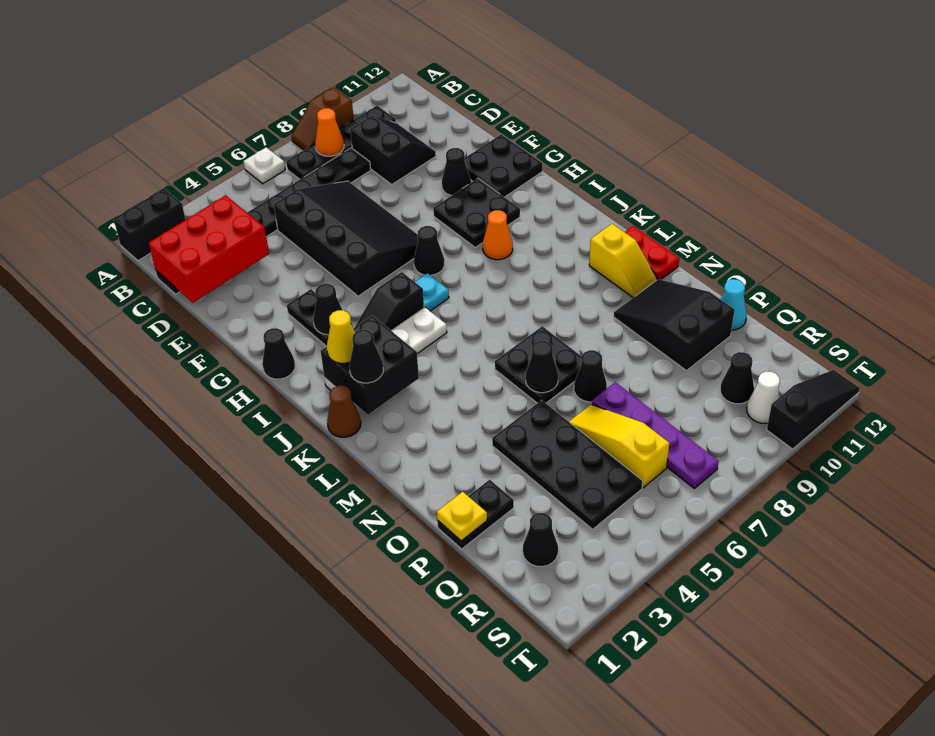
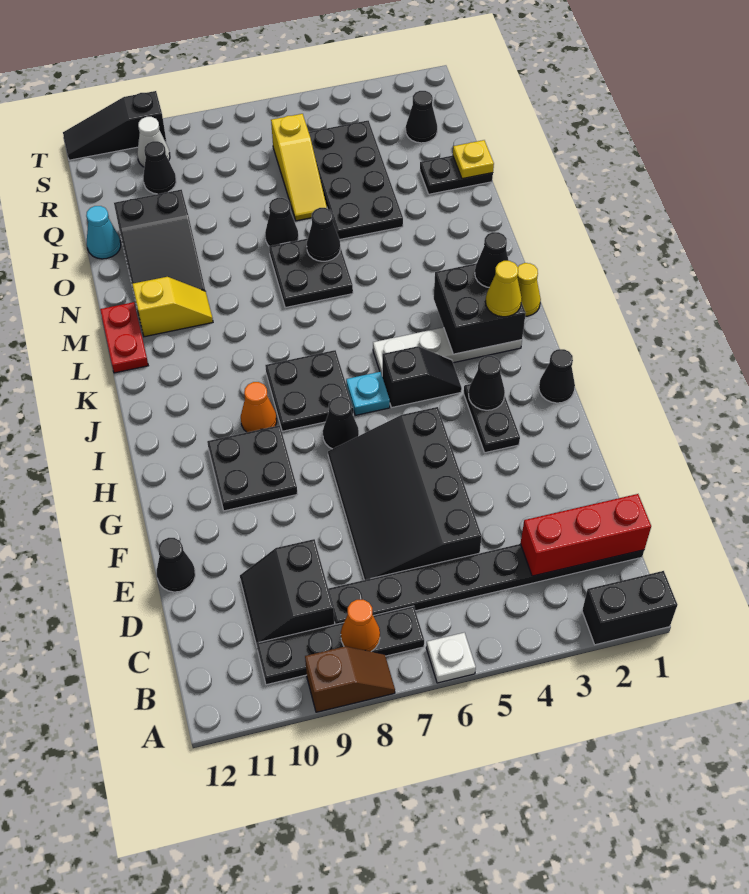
red 2x3 brick [149,195,269,303] -> red 1x3 brick [520,494,651,576]
black 1x1 cone [442,148,471,196] -> black 1x1 cone moved to [157,538,195,592]
black 2x2 plate [464,134,542,197] -> black 2x2 plate moved to [265,350,353,431]
brown 1x1 cone [327,386,361,437] -> yellow 1x1 cone [517,263,541,316]
yellow 1x2 slope [589,224,657,298] -> yellow 1x2 slope turned to [132,277,213,337]
purple 1x4 plate [592,382,719,488] -> none

